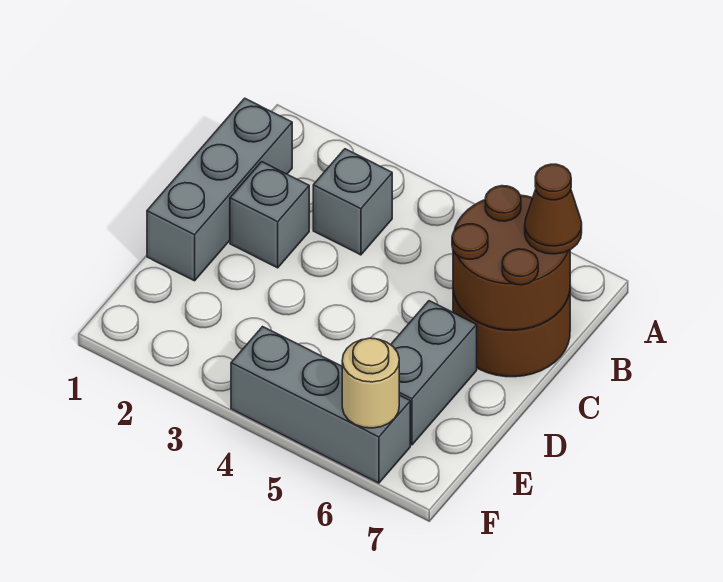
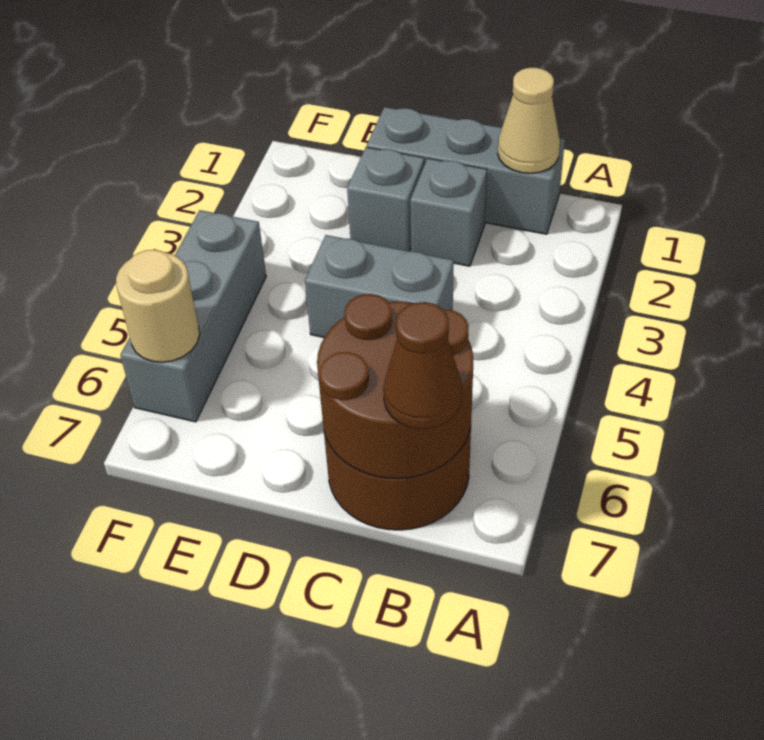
none -> tan 1x1 cone [498,68,560,173]
grey 1x1 brick [313,149,392,255] -> grey 1x1 brick moved to [347,147,424,251]
grey 1x2 brick [391,301,477,445] -> grey 1x2 brick moved to [305,235,454,338]

